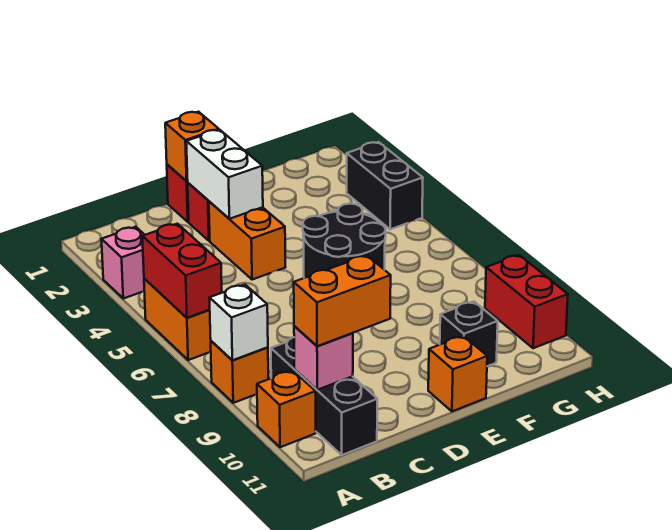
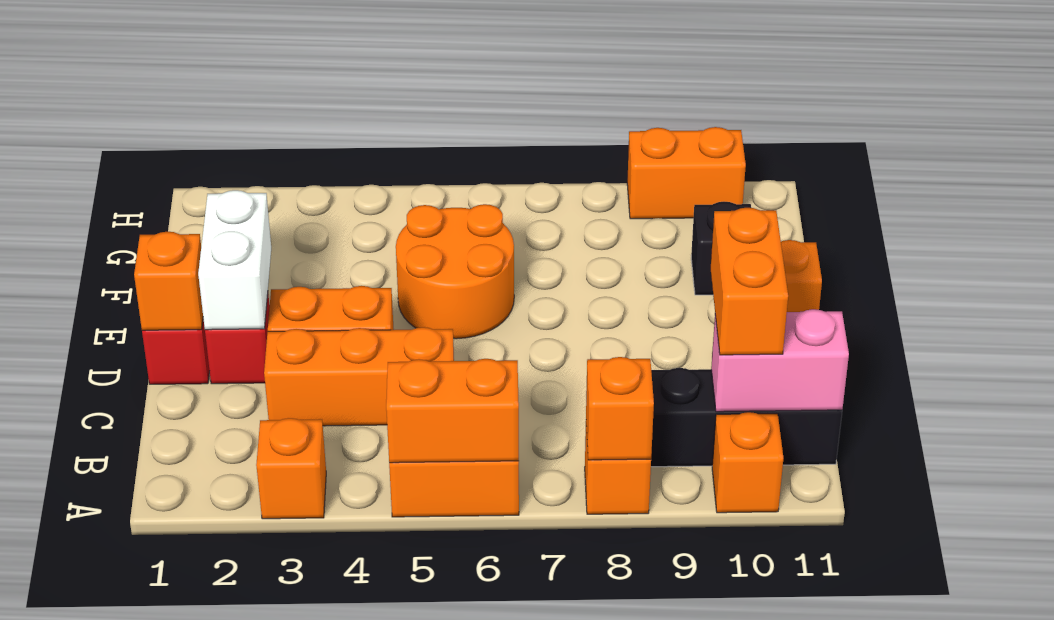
pink 1x1 brick [102,227,144,299] -> orange 1x1 brick [256,418,326,519]
red 1x2 brick [142,224,222,318] -> orange 1x2 brick [386,359,519,463]
white 1x1 brick [210,285,268,360] -> orange 1x1 brick [586,357,654,460]
pink 1x1 brick [294,326,353,390] -> pink 1x2 brick [711,309,849,412]
none -> orange 1x3 brick [264,327,454,426]
white 1x2 brick [186,130,263,219] -> white 1x2 brick turned to [198,190,271,330]
black 2x2 round brick [303,204,386,278] -> orange 2x2 round brick [396,204,514,339]
black 1x2 brick [347,142,423,229] -> none
red 1x2 brick [485,255,568,348] -> orange 1x2 brick [627,127,746,219]

